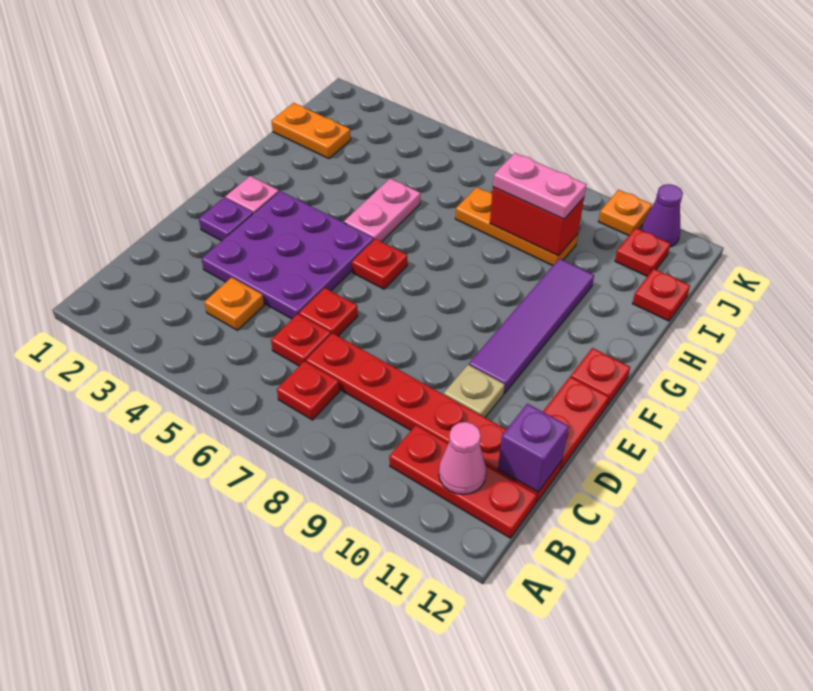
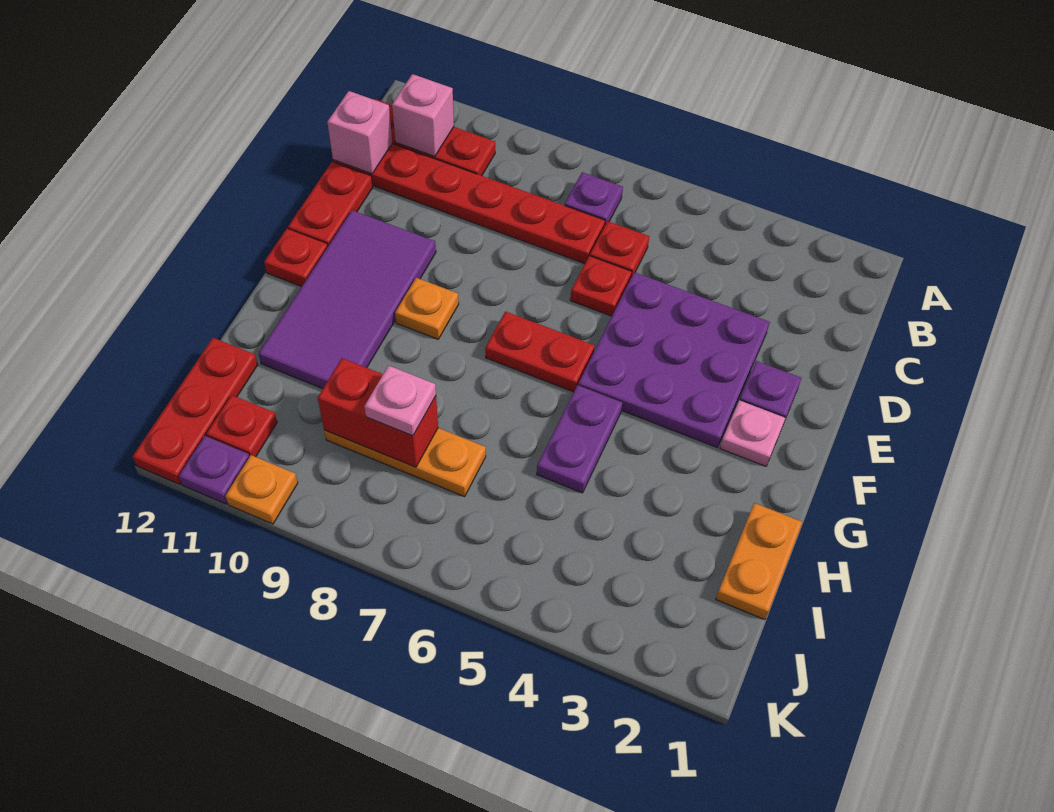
red 1x1 plate [277,361,339,420] -> purple 1x1 plate [565,172,623,225]
pink 1x1 cone [439,422,486,495] -> pink 1x1 brick [392,74,454,157]
orange 1x1 plate [204,277,264,330] -> orange 1x1 plate moved to [395,278,459,339]
purple 1x1 brick [498,404,569,492] -> pink 1x1 brick [327,91,392,174]
tan 1x1 plate [444,365,505,417] -> none
purple 1x4 tile [469,259,594,393] -> purple 2x4 tile [258,210,436,389]
red 1x1 plate [352,239,407,289] -> red 1x2 plate [485,311,595,392]
pink 1x2 plate [344,178,420,242] -> purple 1x2 plate [537,385,622,493]
orange 1x2 plate [271,103,351,159] -> orange 1x2 plate turned to [716,503,802,620]
pink 1x2 plate [493,153,586,219] -> pink 1x1 plate [364,366,436,436]
red 1x1 plate [632,269,690,321] -> red 1x3 plate [133,338,258,484]
purple 1x1 cone [641,184,683,247] -> purple 1x1 plate [179,436,250,504]

